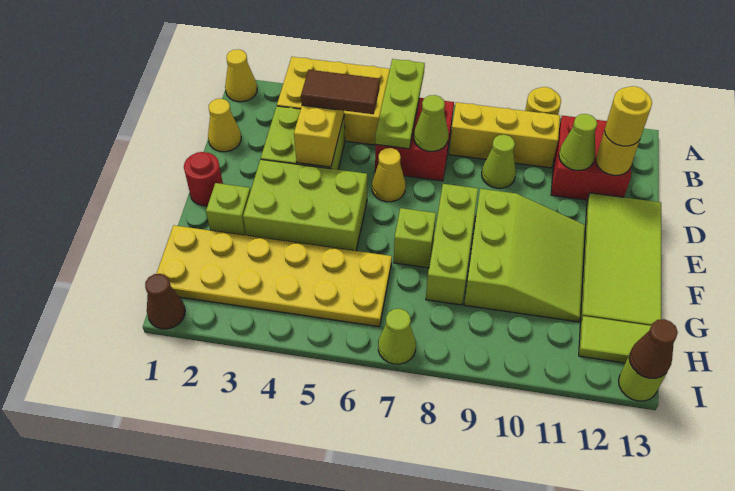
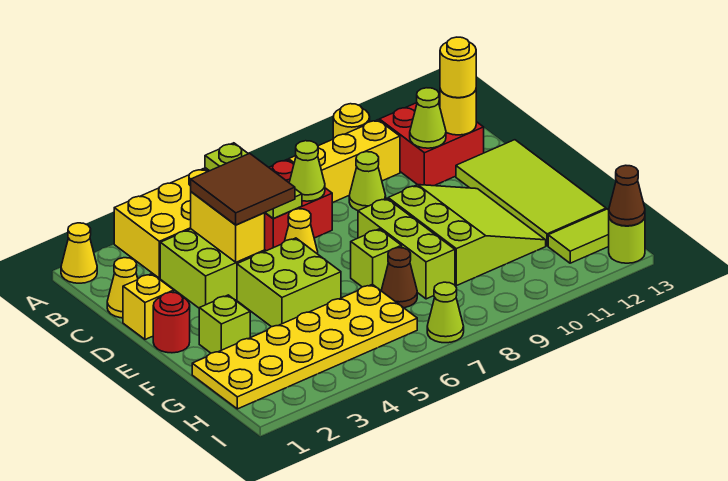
brown 1x2 tile [301,70,380,114] -> brown 2x2 tile [191,153,295,225]
none -> yellow 1x1 brick [123,274,174,339]
lime 2x3 brick [243,159,367,251] -> lime 2x2 brick [237,238,341,327]
brown 1x1 cone [145,274,185,329] -> brown 1x1 cone moved to [381,248,417,308]

